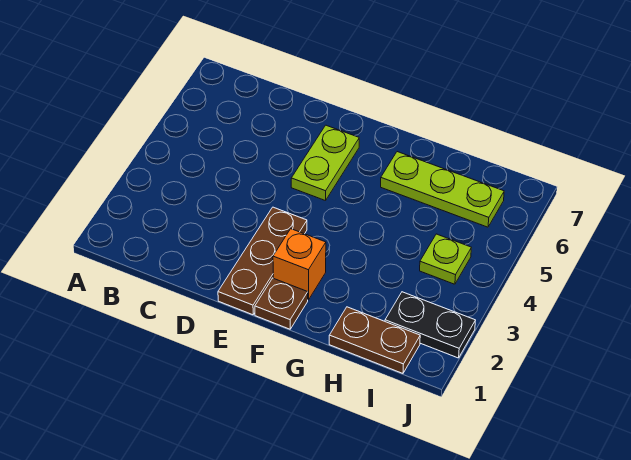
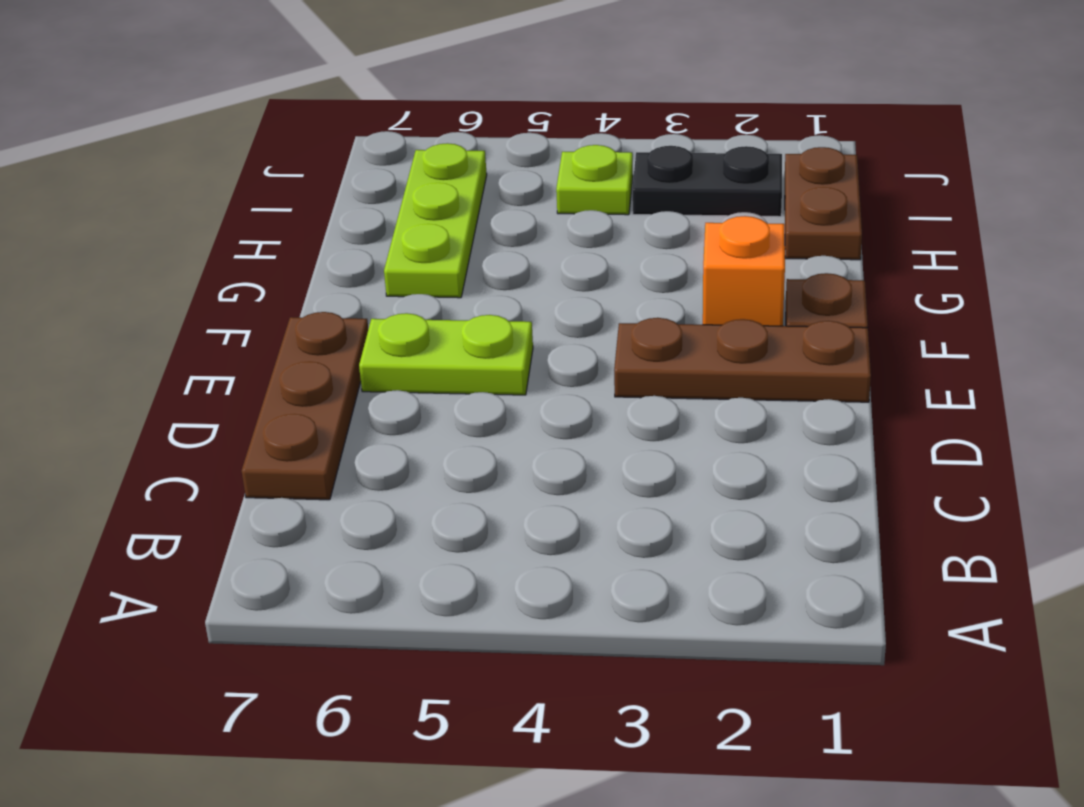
none -> brown 1x3 plate [242,312,368,500]
black 1x2 plate [385,292,475,358] -> black 1x2 plate turned to [632,146,782,217]

